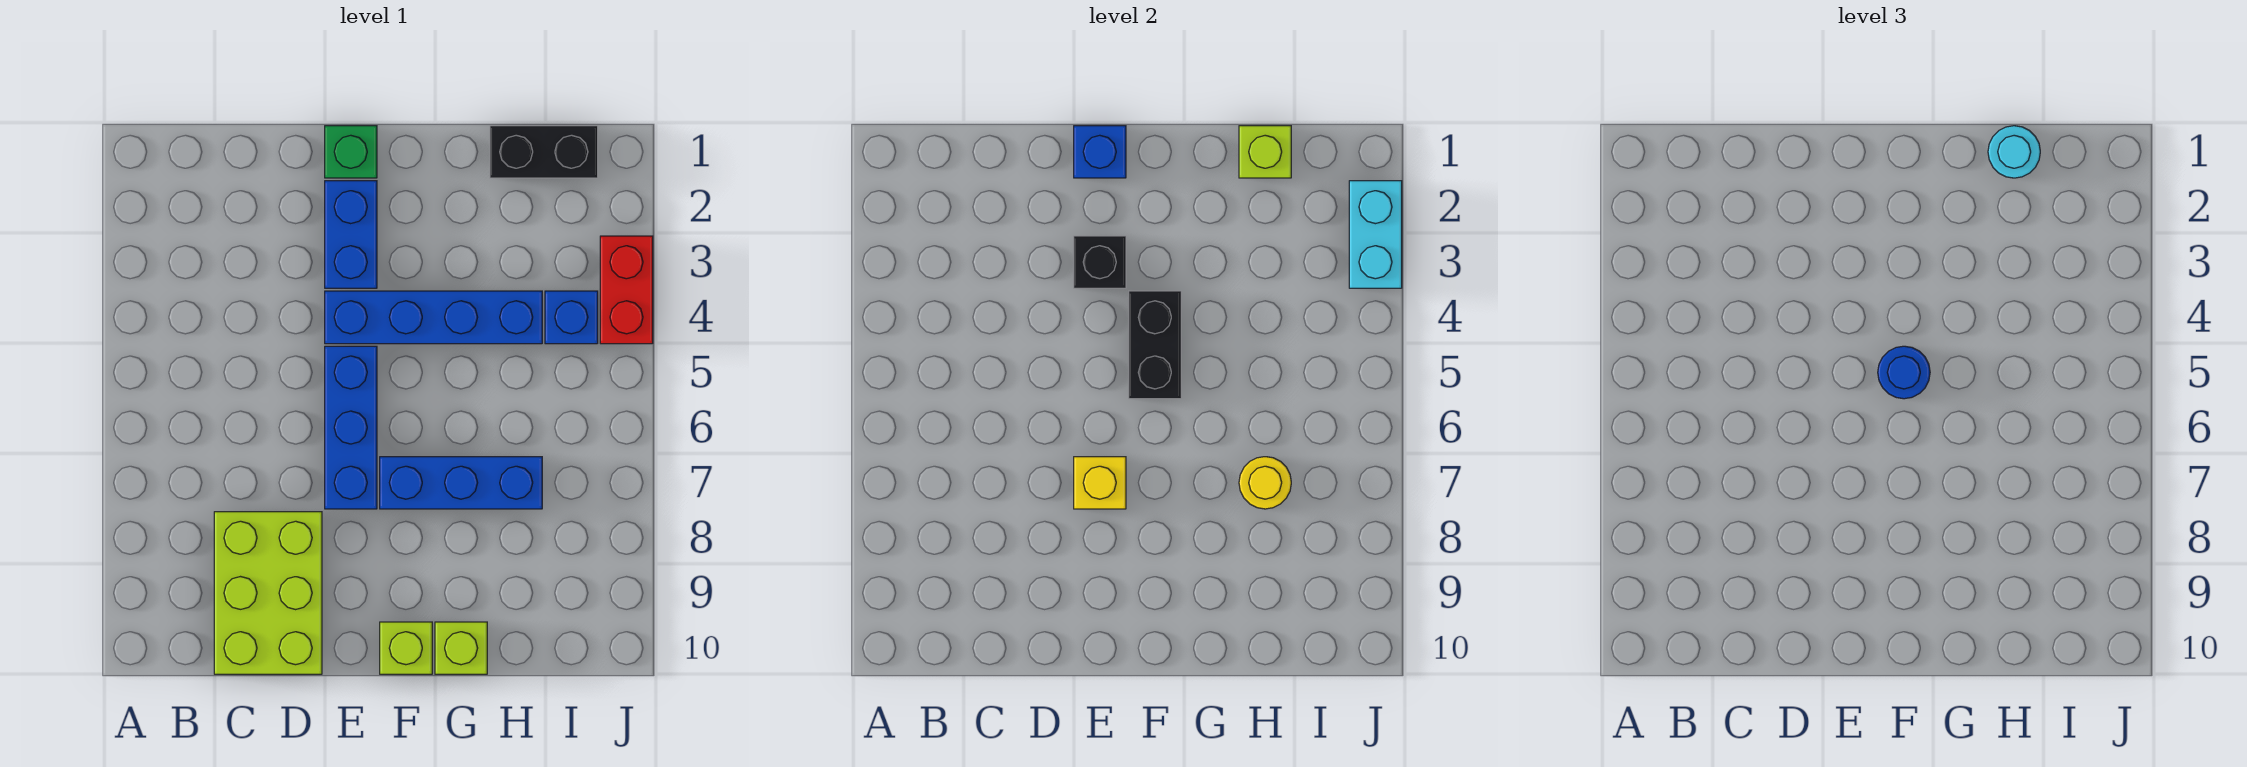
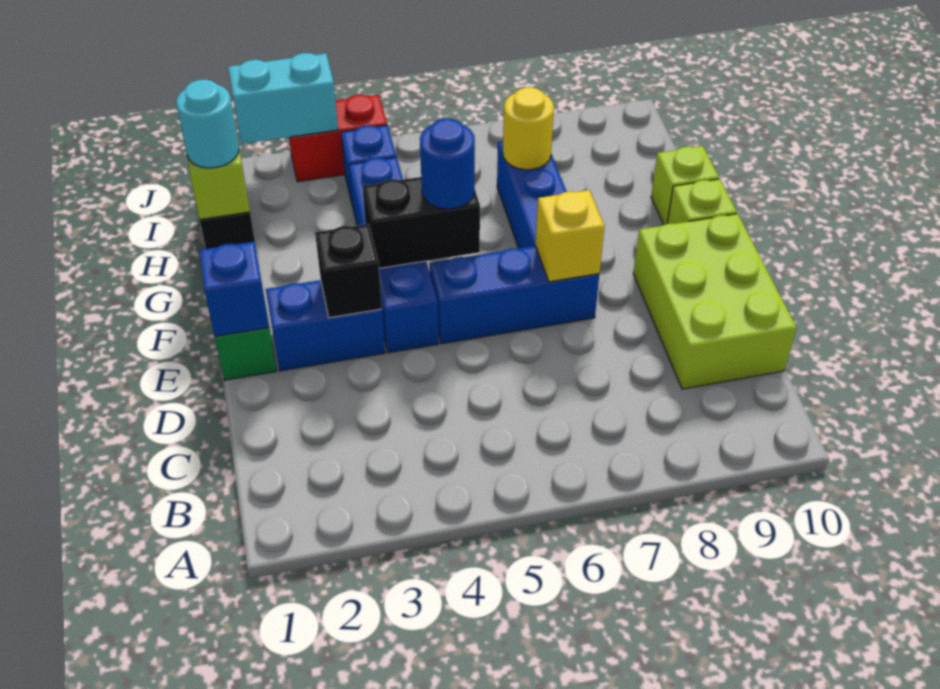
lime 2x3 brick [214,512,322,674] -> lime 2x3 brick turned to [633,214,797,389]

